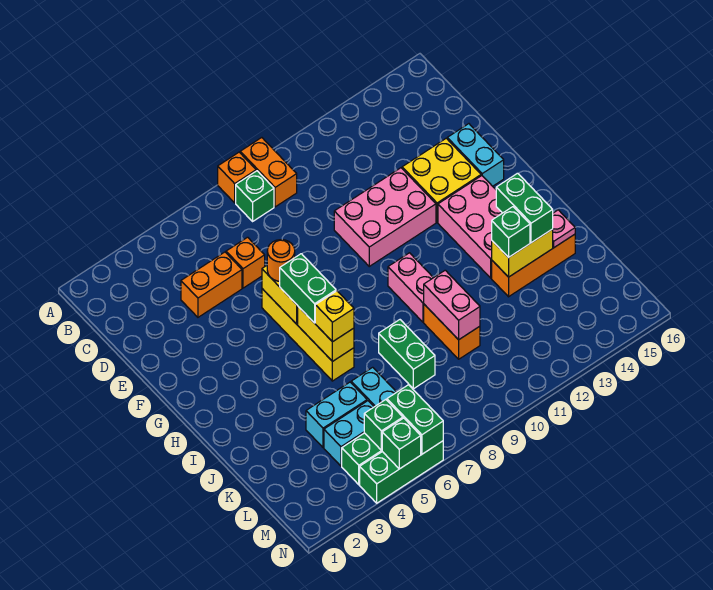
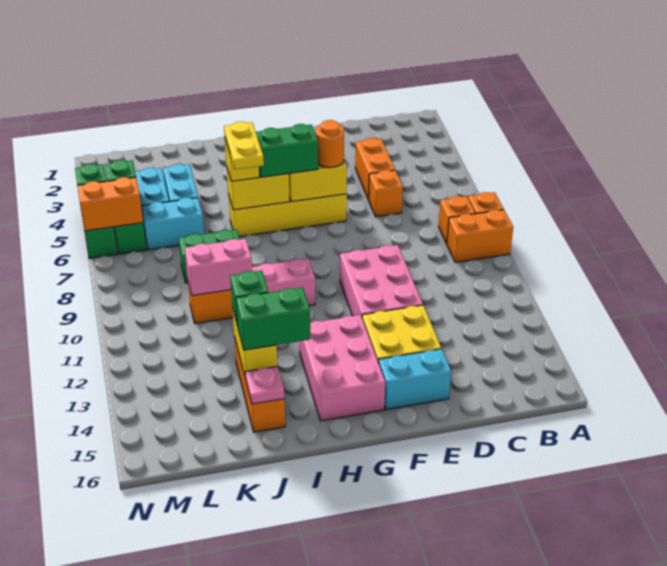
green 1x1 brick [236,171,274,221] -> orange 1x1 brick [439,196,475,244]
pink 2x3 brick [438,176,502,278] -> pink 2x3 brick turned to [299,315,385,421]
none -> yellow 1x2 plate [224,122,264,170]
green 1x2 brick [387,385,443,454] -> orange 1x2 brick [77,177,143,231]

